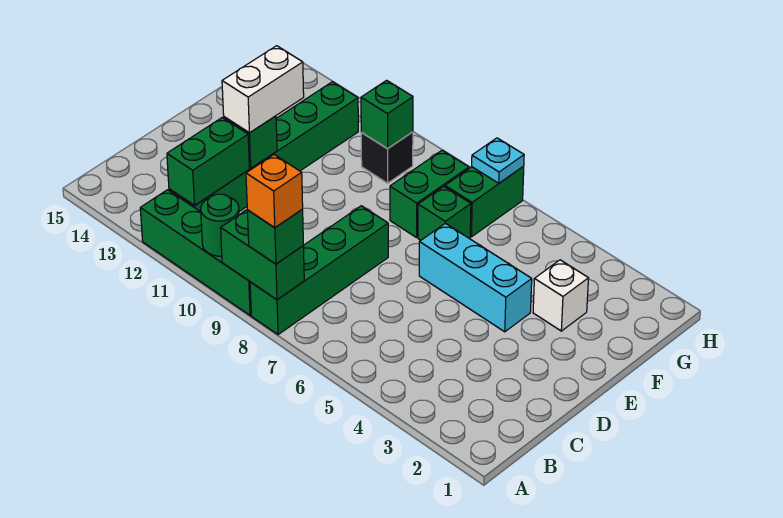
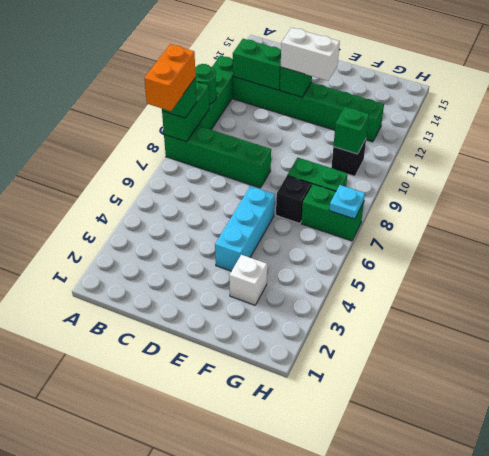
orange 1x1 brick [246,155,303,228] -> orange 1x2 brick [144,44,196,111]
green 1x1 brick [418,186,471,240] -> black 1x1 brick [276,176,311,223]

